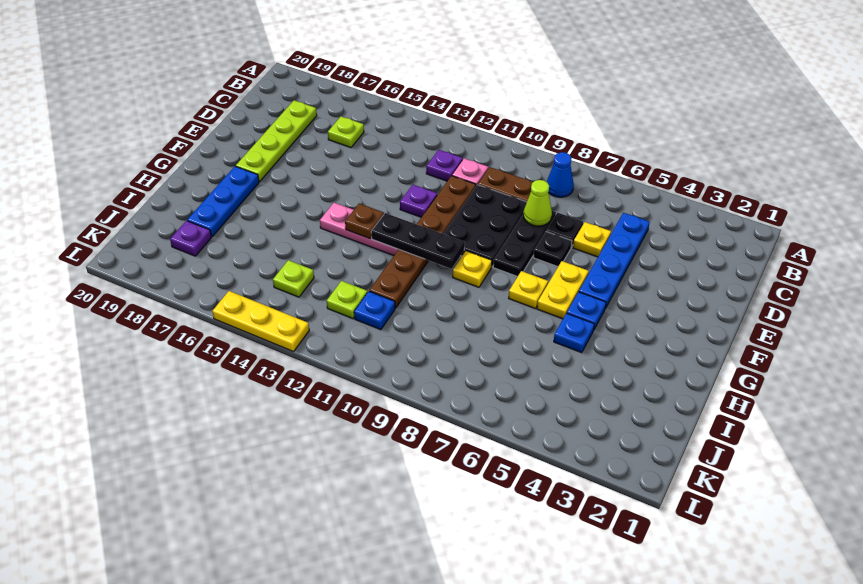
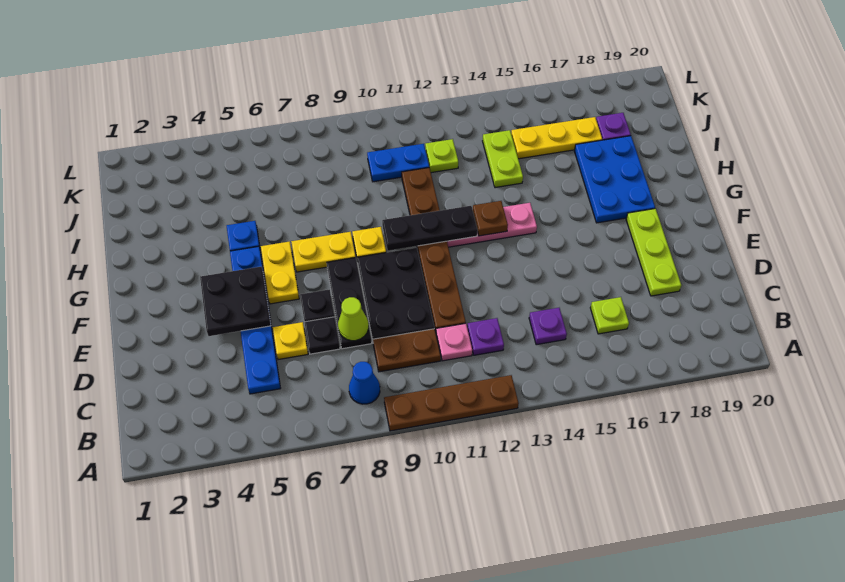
none -> brown 1x4 plate [384,375,519,431]
lime 1x4 plate [236,100,317,182] -> lime 1x3 plate [626,209,681,296]
none -> black 2x2 plate [200,267,271,336]
purple 1x1 plate [400,185,437,217] -> purple 1x1 plate moved to [529,308,567,345]
yellow 1x1 plate [509,271,548,309] -> yellow 1x2 plate [291,232,356,272]
blue 1x3 plate [187,166,259,237] -> blue 2x3 plate [574,136,655,223]
blue 1x1 plate [354,291,395,330] -> blue 1x2 plate [367,144,429,182]
lime 1x1 plate [273,260,314,297] -> lime 1x2 plate [483,130,523,188]
yellow 1x3 plate [212,291,309,352] -> yellow 1x3 plate moved to [511,117,602,159]

